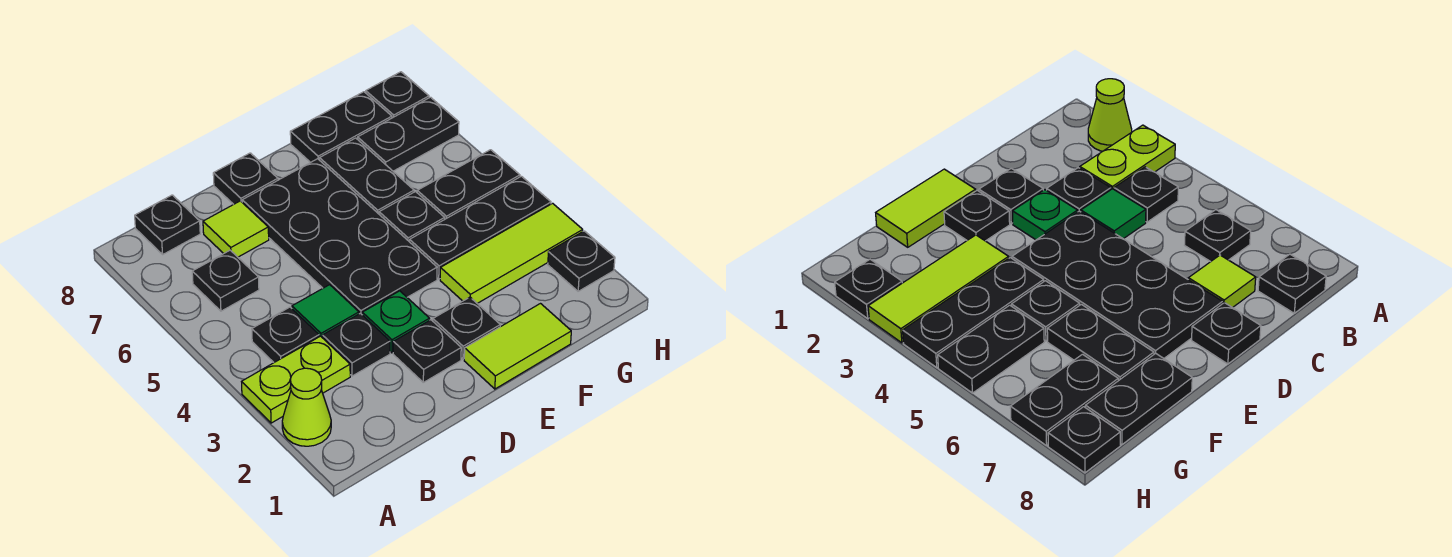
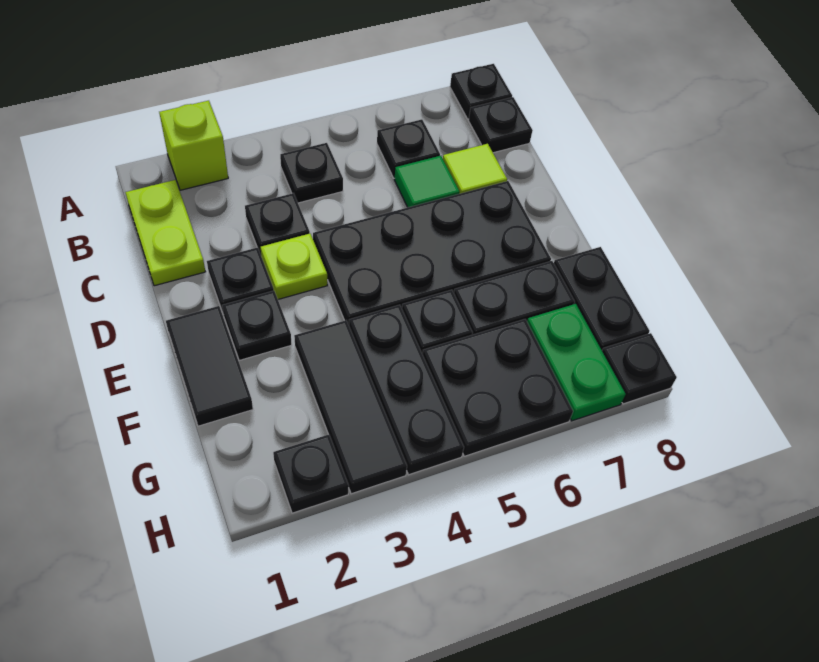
lime 1x1 cone [282,368,331,446] -> lime 1x1 brick [159,101,228,190]
lime 1x2 plate [242,336,350,423] -> lime 1x2 plate moved to [125,180,205,286]
green 1x1 tile [292,285,359,338] -> green 1x1 tile moved to [394,156,460,207]
green 1x1 plate [362,291,430,353] -> lime 1x1 plate [261,234,327,299]
black 1x1 plate [213,153,278,204] -> black 1x1 plate moved to [450,64,512,119]
lime 1x2 tile [464,304,571,389] -> black 1x2 tile [166,306,253,426]
lime 1x3 tile [440,203,583,303] -> black 1x3 tile [294,320,407,494]
black 1x2 plate [417,150,520,219] -> black 2x2 plate [422,319,573,456]
black 1x2 plate [358,97,459,171] -> green 1x2 plate [527,304,625,421]

